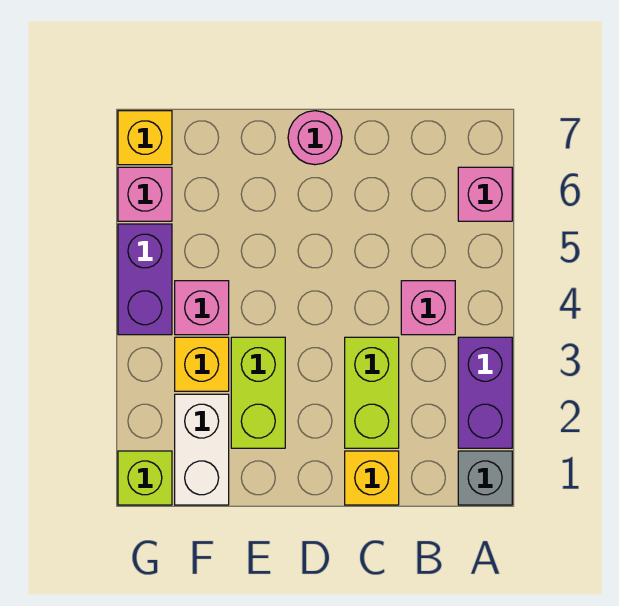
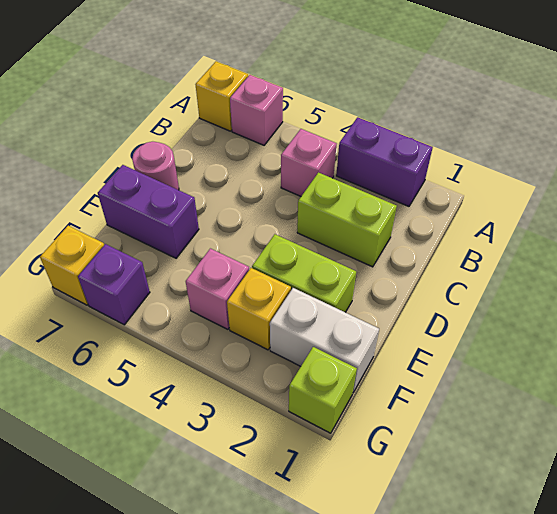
grey 1x1 brick [458,451,512,505] -> none
yellow 1x1 brick [345,451,399,505] -> yellow 1x1 brick moved to [195,62,248,131]
purple 1x2 brick [118,224,172,335] -> purple 1x2 brick moved to [98,165,199,258]
pink 1x1 brick [118,167,172,221] -> purple 1x1 brick [78,244,150,325]

